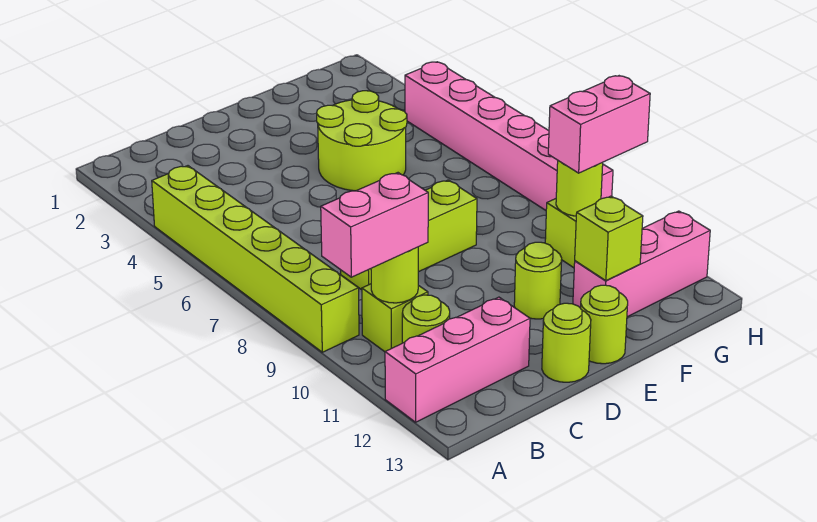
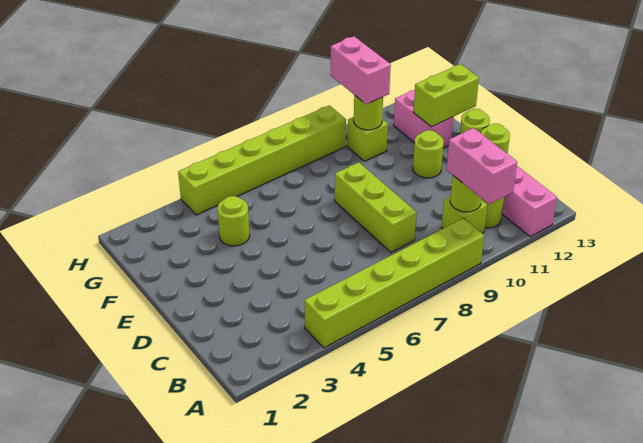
lime 2x2 round brick [317,91,407,191] -> lime 1x1 round brick [217,196,250,246]
pink 1x3 brick [573,211,710,317] -> pink 1x2 brick [394,90,453,148]
lime 1x1 brick [575,196,643,281] -> lime 1x2 brick [413,64,479,127]
pink 1x6 brick [405,62,613,210] -> lime 1x6 brick [178,105,346,215]

